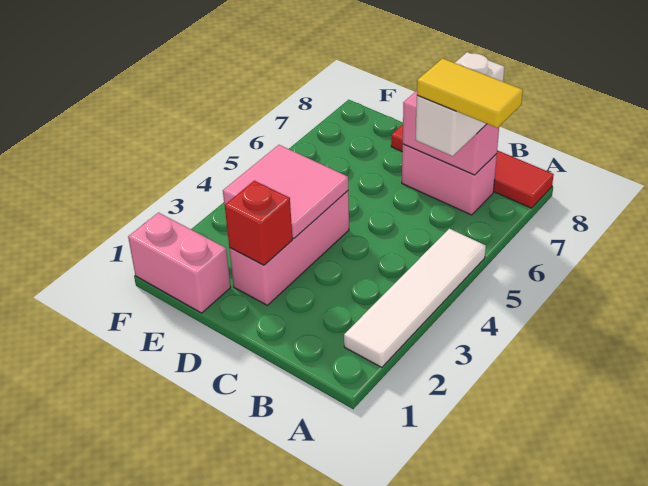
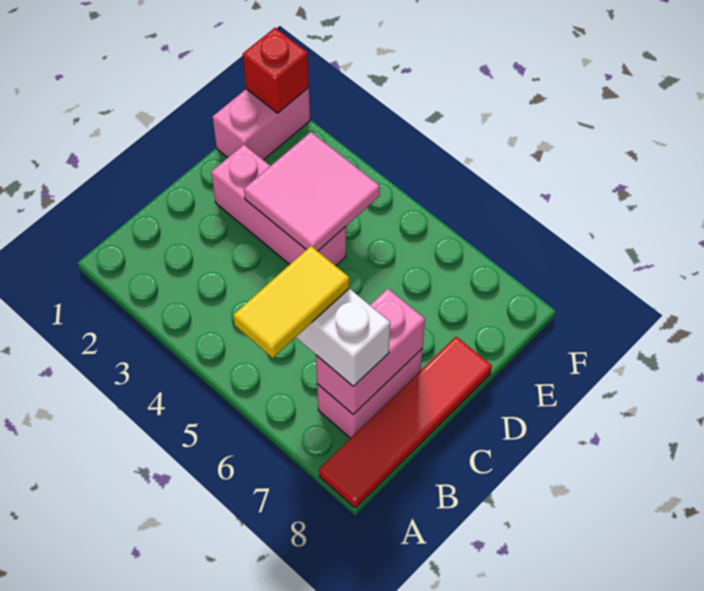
white 1x4 tile [344,229,486,367] -> none
red 1x1 brick [225,181,292,265] -> red 1x1 brick moved to [243,28,309,113]

